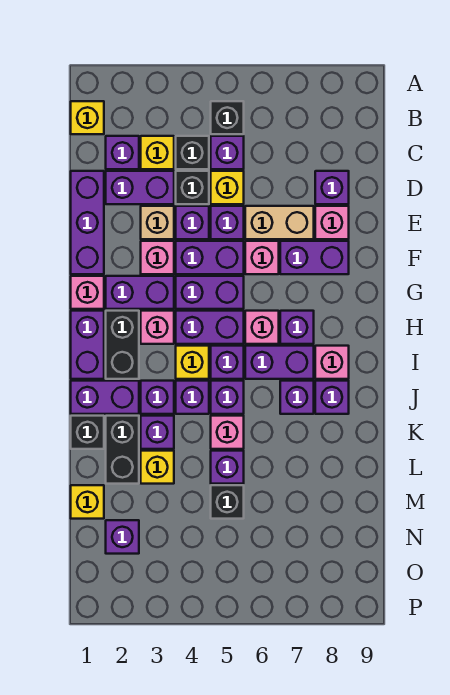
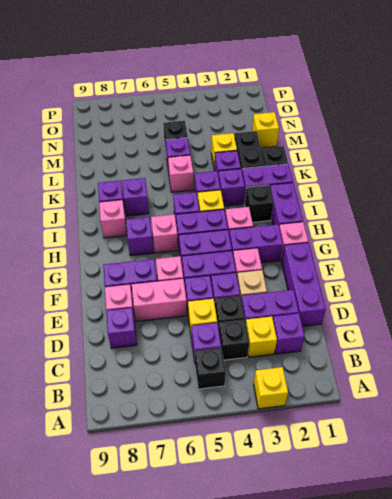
yellow 1x1 brick [71,101,104,134] -> yellow 1x1 brick moved to [254,367,288,409]
tan 1x2 brick [245,206,314,239] -> pink 1x2 brick [132,278,187,321]
black 1x2 brick [106,311,139,379] -> black 1x1 brick [245,185,273,222]
purple 1x2 brick [245,346,314,379] -> none
purple 1x1 brick [211,381,244,414] -> none
purple 1x1 brick [106,520,139,554] -> none

